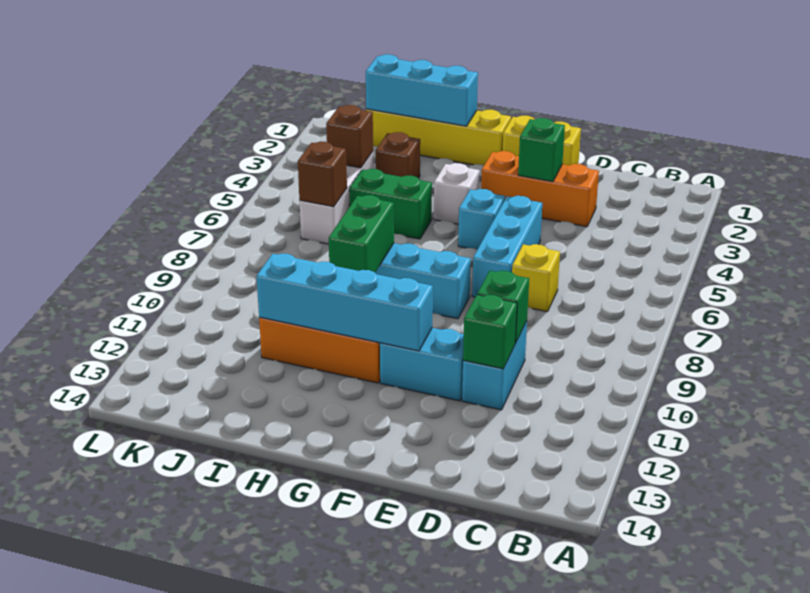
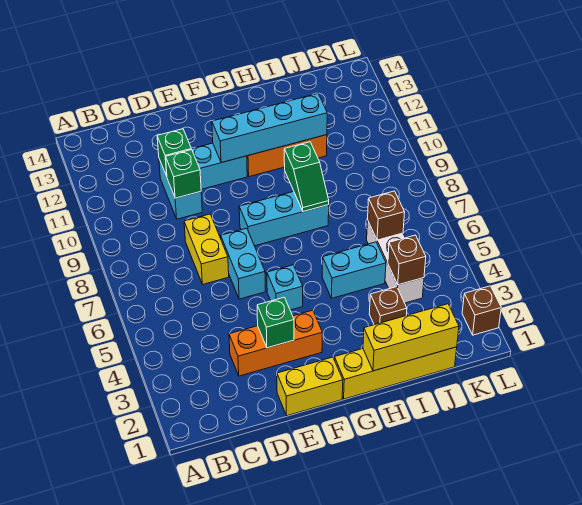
yellow 1x1 brick [512,244,560,312] -> yellow 1x2 brick [184,214,229,284]
cyan 1x3 brick [472,196,542,297] -> cyan 1x2 brick [221,228,265,299]
white 1x1 brick [434,163,480,224] -> none
cyan 1x3 brick [366,54,478,126] -> yellow 1x3 brick [363,304,459,371]
green 1x2 brick [349,169,432,239] -> cyan 1x2 brick [322,242,386,298]
green 1x2 brick [329,195,394,272] -> green 1x2 slope [284,142,329,212]
none -> brown 1x1 brick [462,286,501,335]

